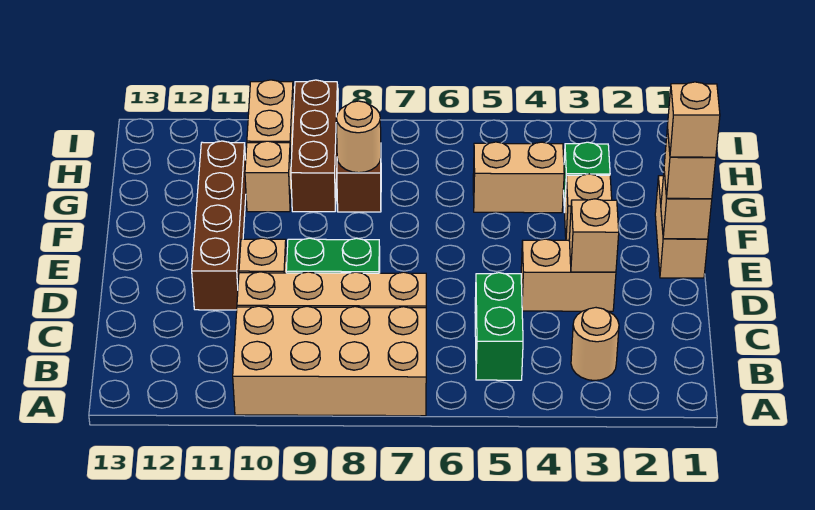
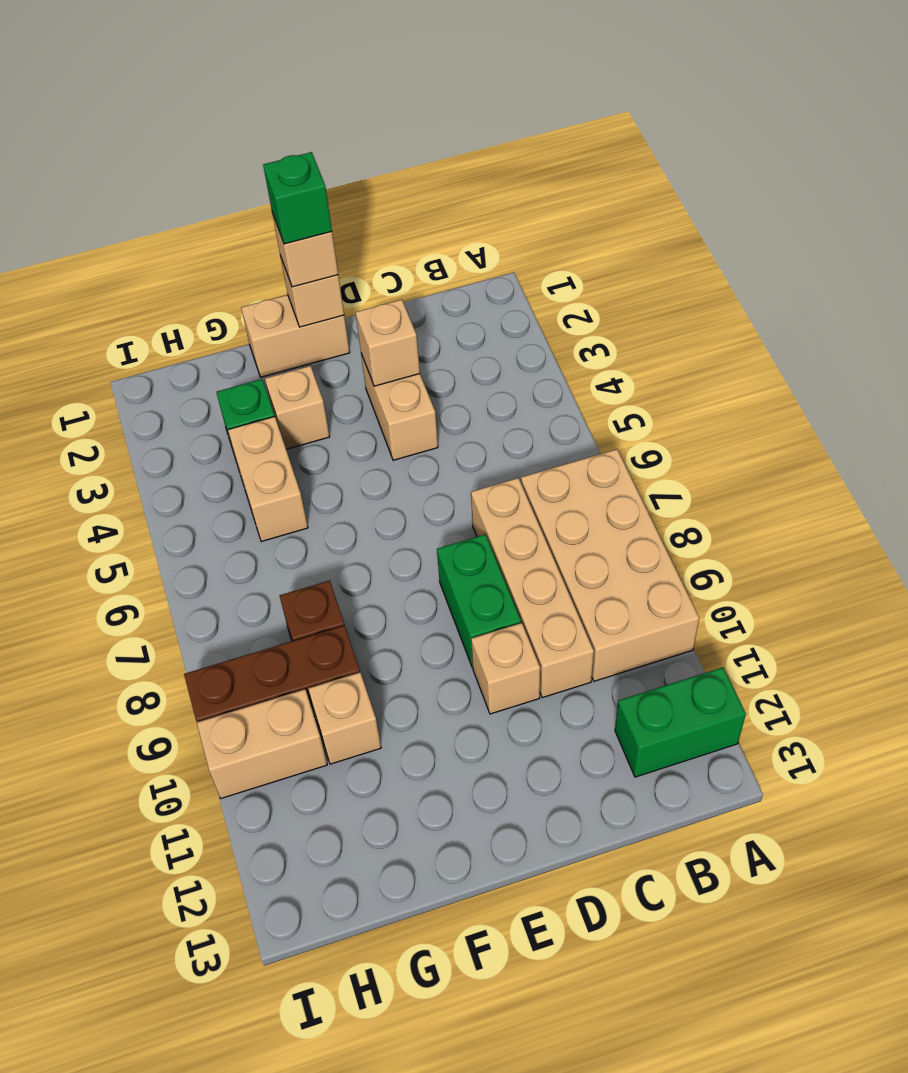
tan 1x1 round brick [571,308,619,380] -> none
green 1x2 brick [475,273,523,380] -> green 1x2 brick moved to [615,667,746,777]
brown 1x4 brick [192,141,246,310] -> none
tan 1x1 brick [668,82,720,158] -> green 1x1 brick [263,152,332,244]
tan 1x1 round brick [336,101,381,173] -> none

